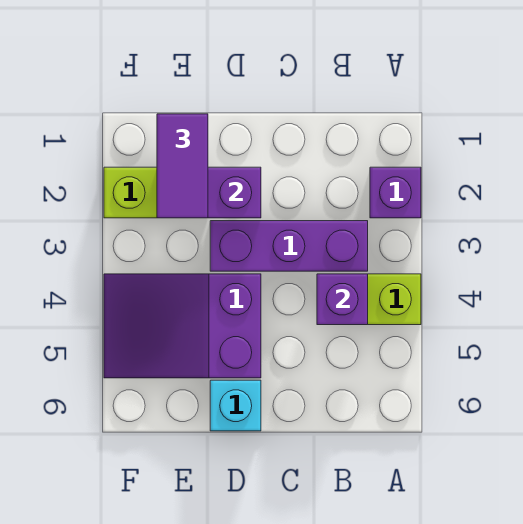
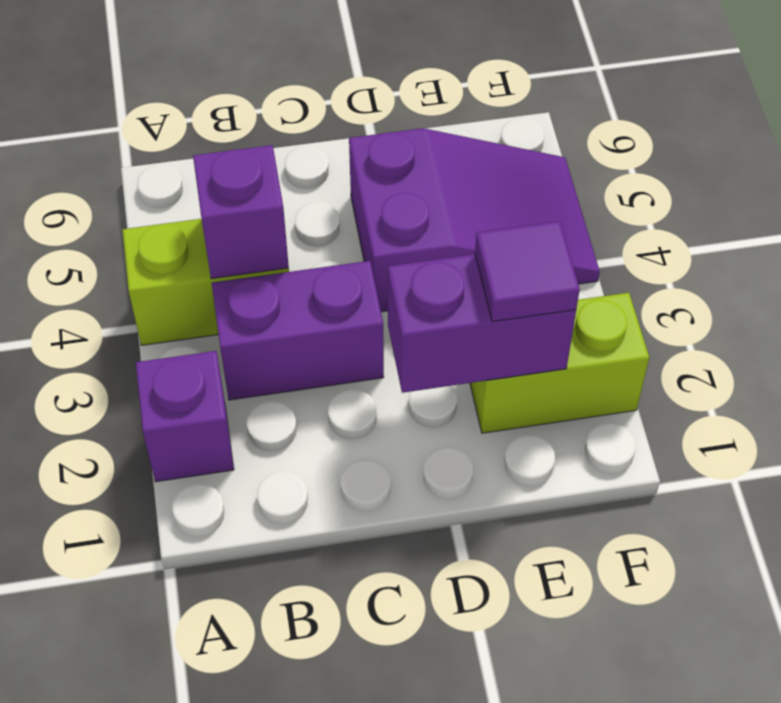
purple 1x3 brick [210,221,368,271] -> purple 1x2 brick [212,261,384,400]
cyan 1x1 brick [210,380,261,431] -> none
purple 1x2 tile [157,114,208,218] -> purple 1x1 tile [475,221,580,322]

